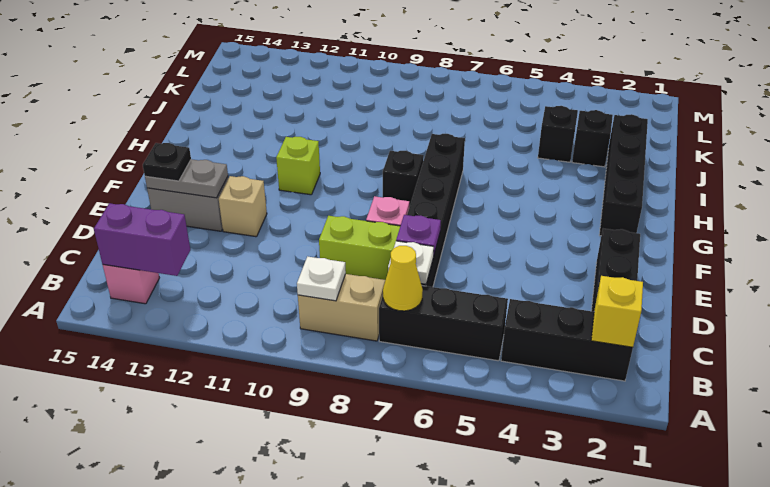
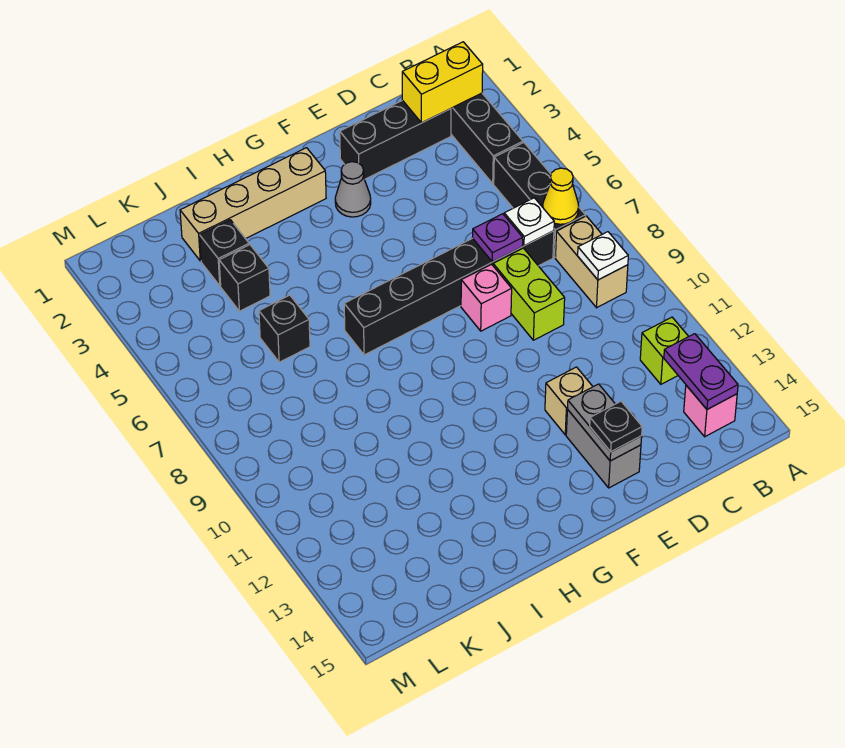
yellow 1x1 brick [591,276,643,347] -> yellow 1x2 brick [402,42,483,123]
purple 1x2 brick [94,203,190,276] -> purple 1x2 plate [664,334,738,409]
none -> grey 1x1 cone [335,162,371,217]
black 1x4 brick [599,114,648,236] -> tan 1x4 brick [180,148,326,261]
black 1x1 brick [383,151,424,207] -> black 1x1 brick moved to [259,295,310,362]
lime 1x1 brick [276,137,320,195] -> lime 1x1 brick moved to [640,317,689,384]

